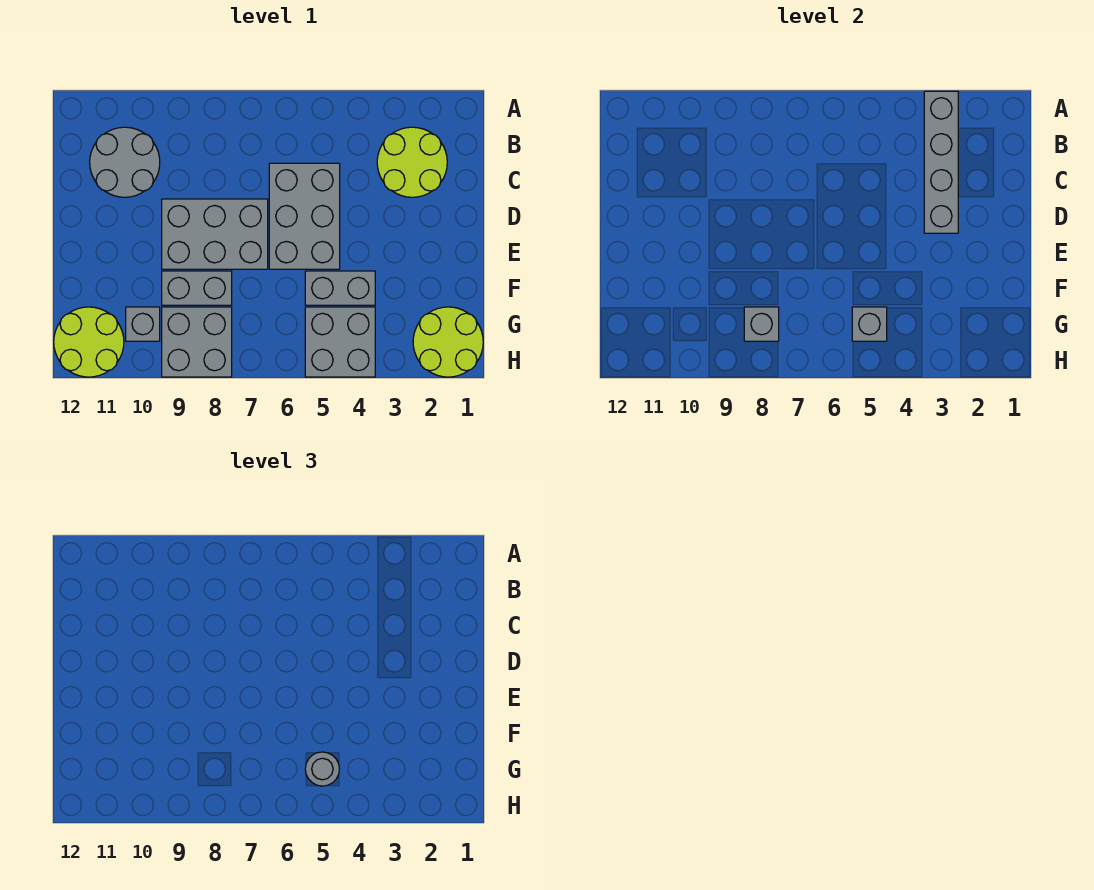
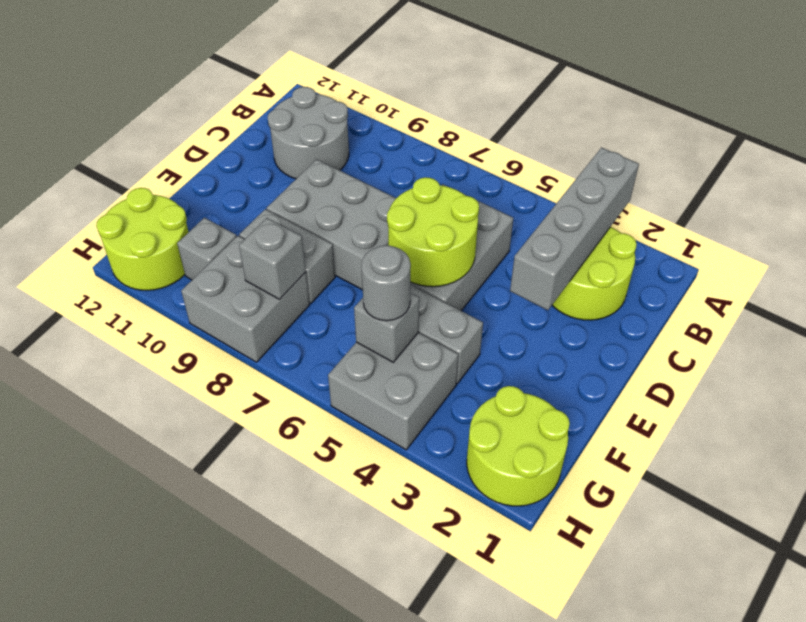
none -> lime 2x2 round brick [387,177,479,287]

